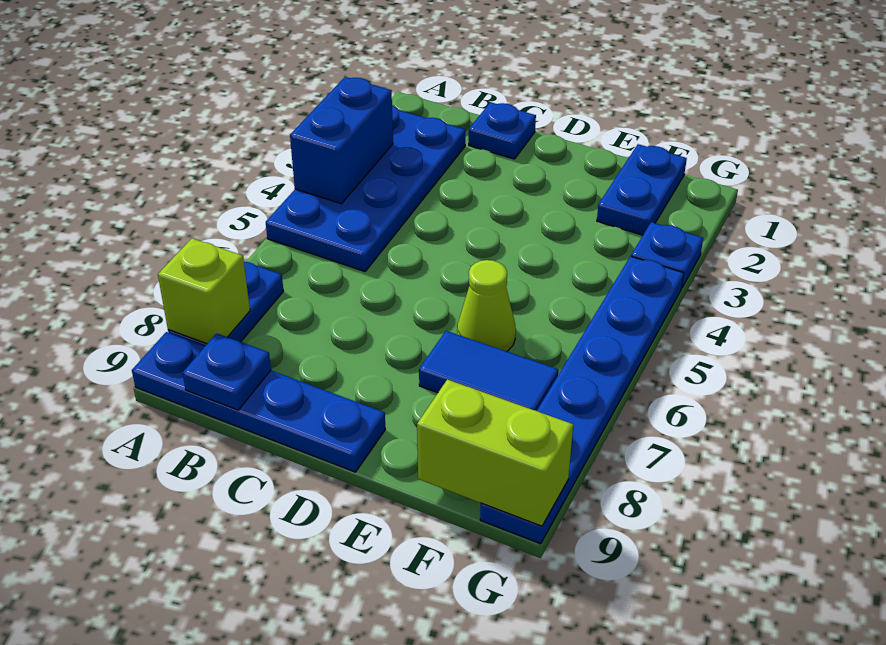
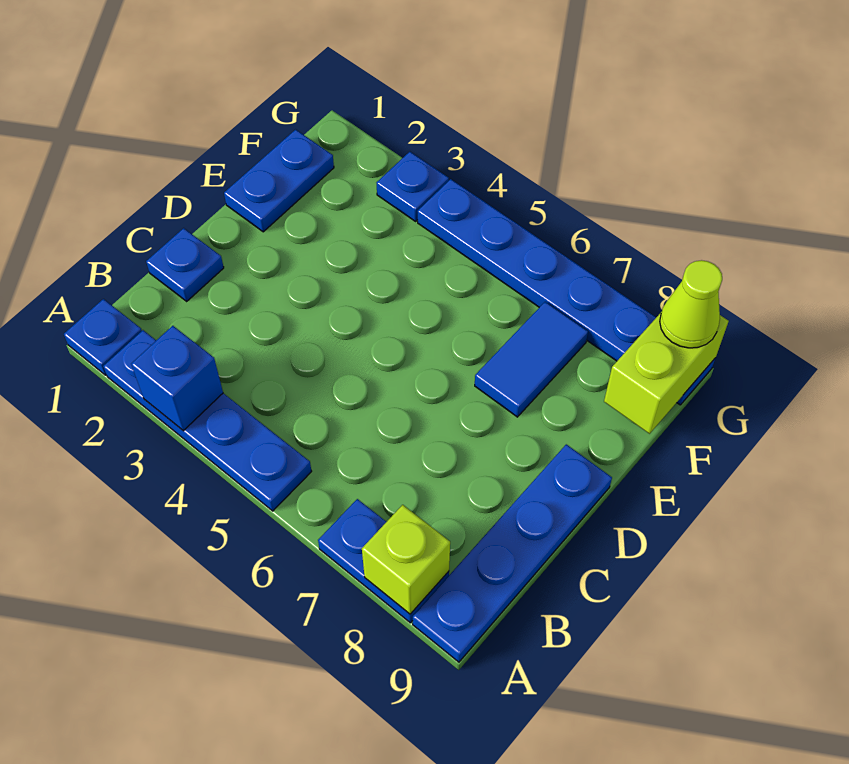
blue 2x4 plate [266,105,465,271] -> blue 1x4 plate [103,330,312,511]
blue 1x2 brick [290,77,393,204] -> blue 1x1 brick [131,326,223,431]
blue 1x1 plate [183,333,271,410] -> blue 1x1 plate moved to [64,299,142,375]
lime 1x1 cone [457,260,516,351] -> lime 1x1 cone moved to [660,260,722,348]
blue 1x2 plate [597,144,687,235] -> blue 1x2 plate turned to [224,130,334,232]

